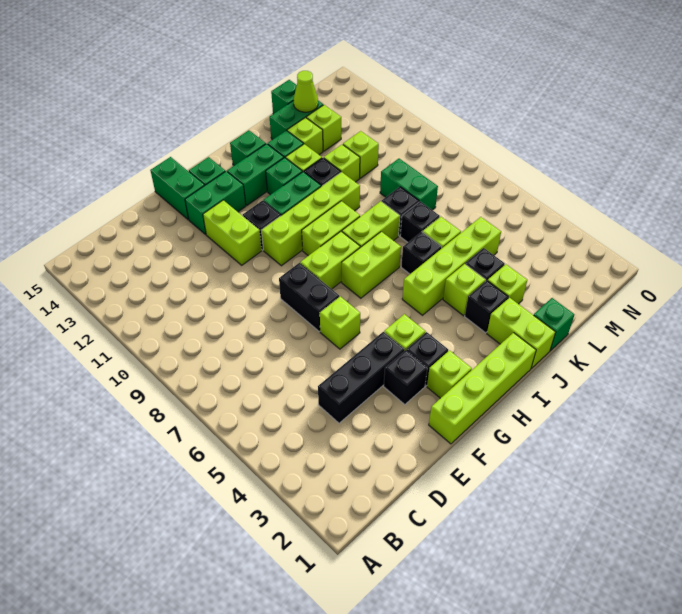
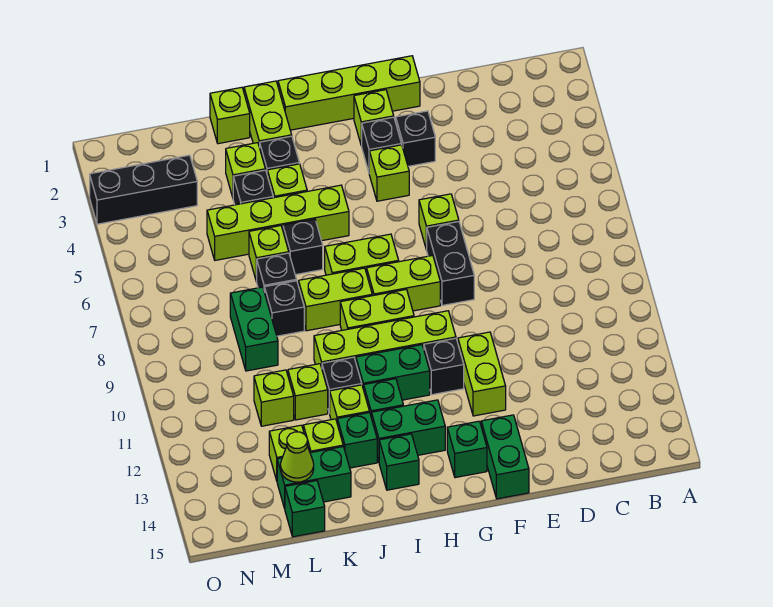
black 1x3 brick [318,332,404,423] -> black 1x3 brick moved to [90,155,197,224]
green 1x2 brick [185,171,246,234] -> none
green 1x1 brick [534,298,574,351] -> lime 1x1 brick [210,87,250,144]

